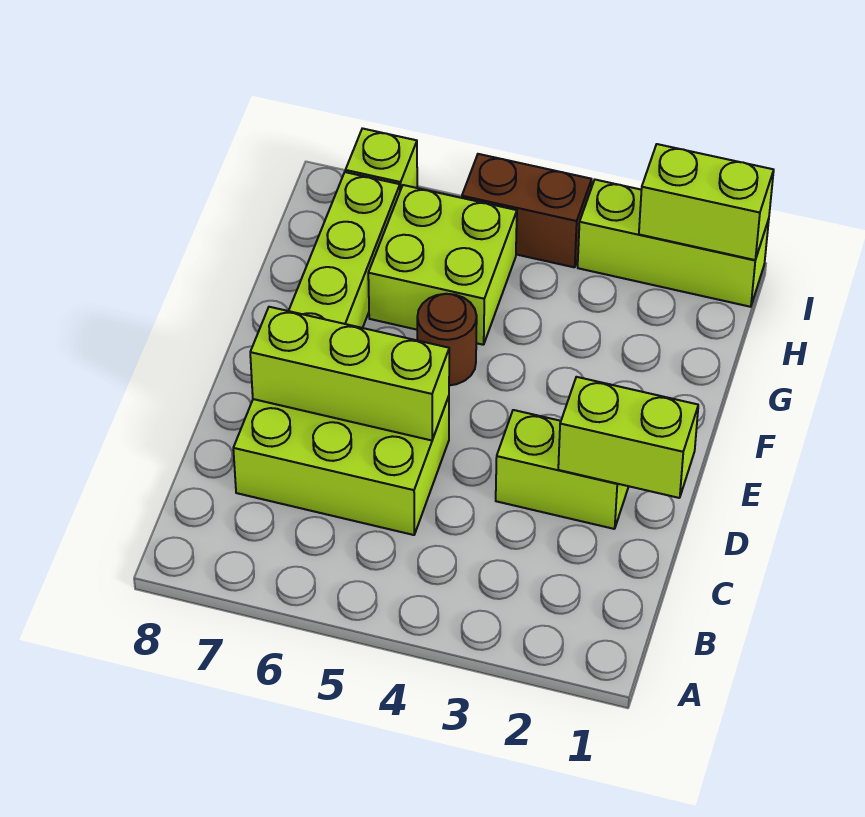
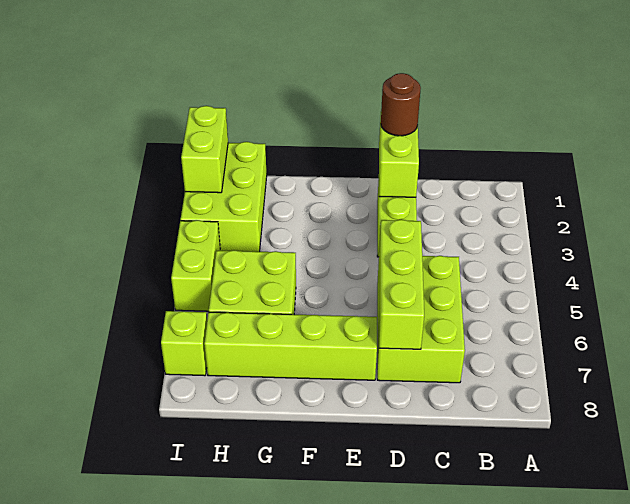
brown 1x1 round brick [417,294,477,385] -> brown 1x1 round brick moved to [381,73,421,136]
lime 1x3 brick [578,180,769,307] -> lime 2x3 brick [181,142,267,252]
brown 1x2 brick [462,154,592,267] -> lime 1x2 brick [171,220,220,311]

